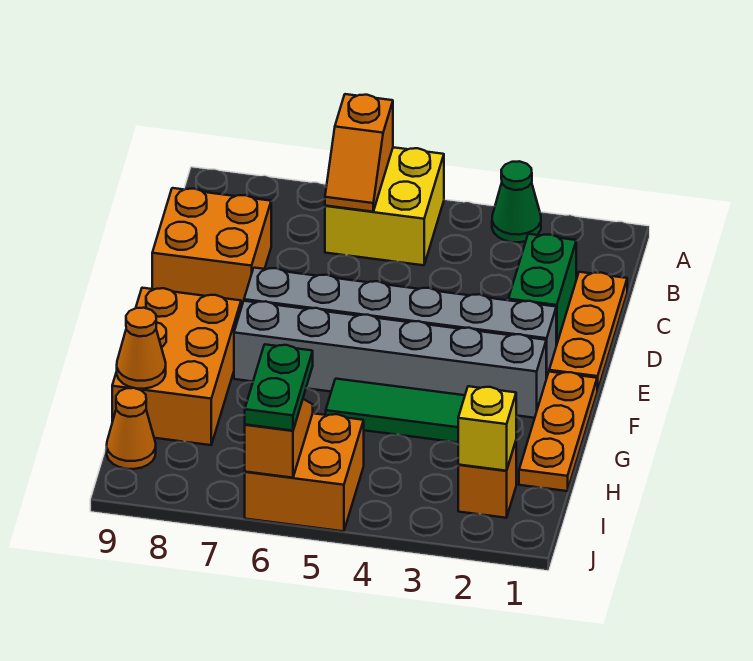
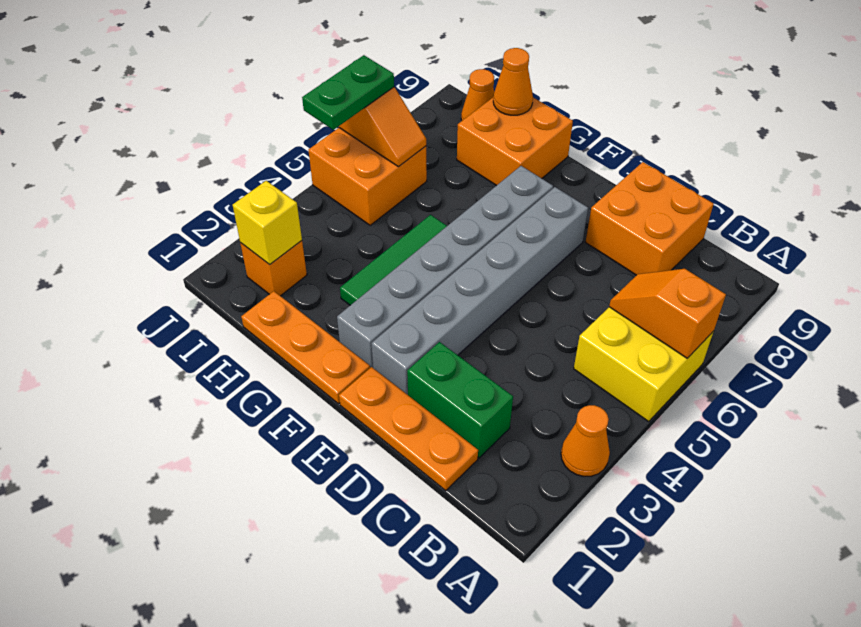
green 1x1 cone [492,161,541,242] -> orange 1x1 cone [561,405,610,476]
orange 2x3 brick [112,288,241,445] -> orange 2x2 brick [457,98,573,186]
green 1x2 plate [245,344,313,431] -> green 1x2 plate turned to [302,55,394,130]

